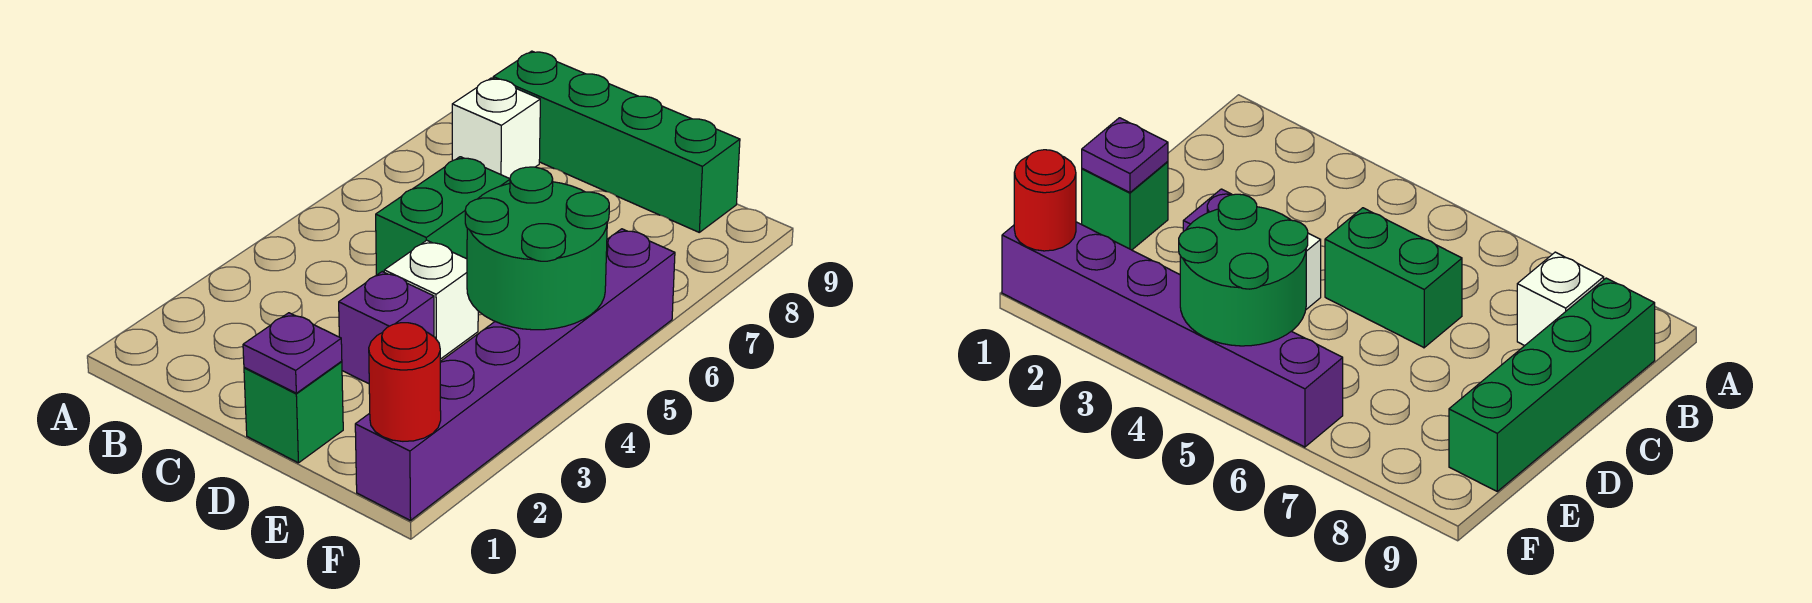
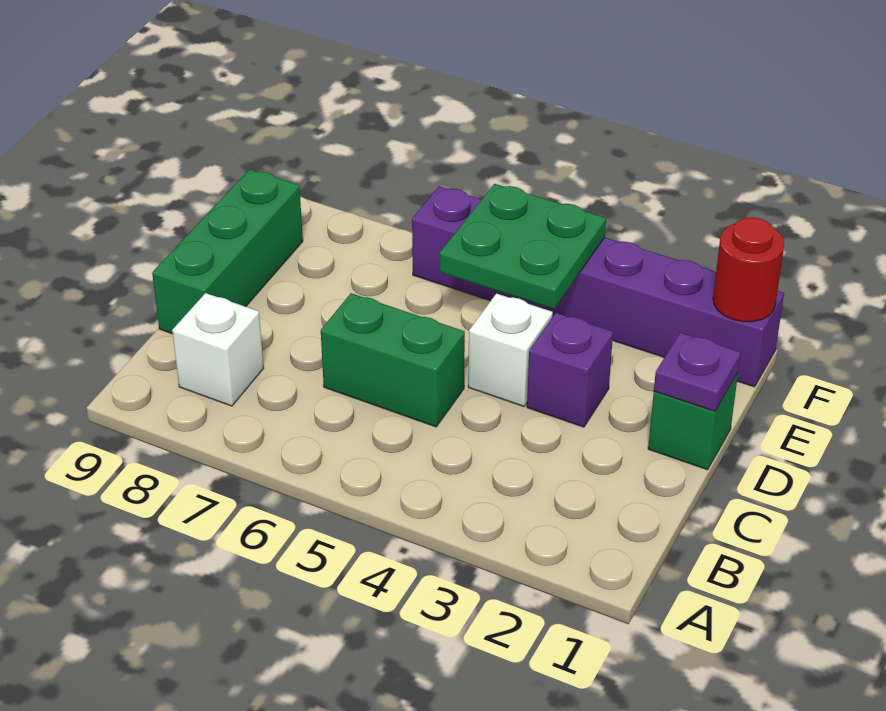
green 1x4 brick [493,51,740,232] -> green 1x3 brick [152,169,303,334]
green 2x2 round brick [465,167,609,330] -> green 2x2 plate [440,184,606,309]

